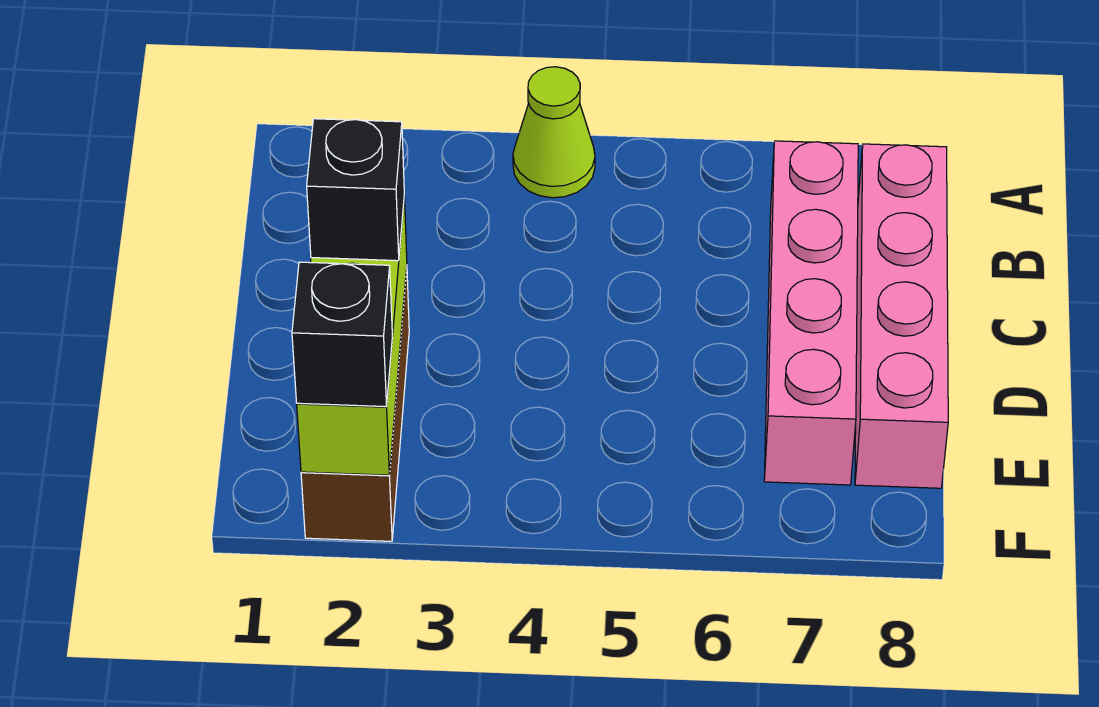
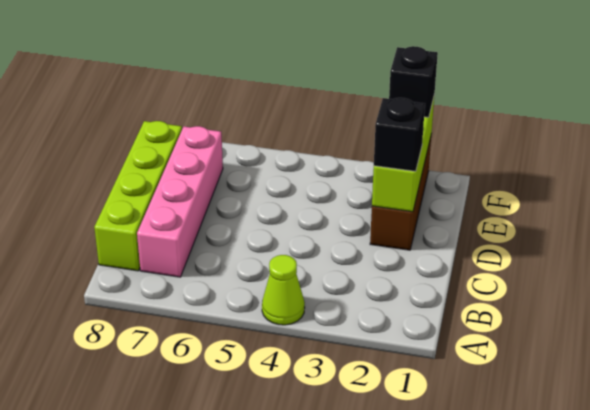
pink 1x4 brick [855,144,948,488] -> lime 1x4 brick [94,121,182,271]

